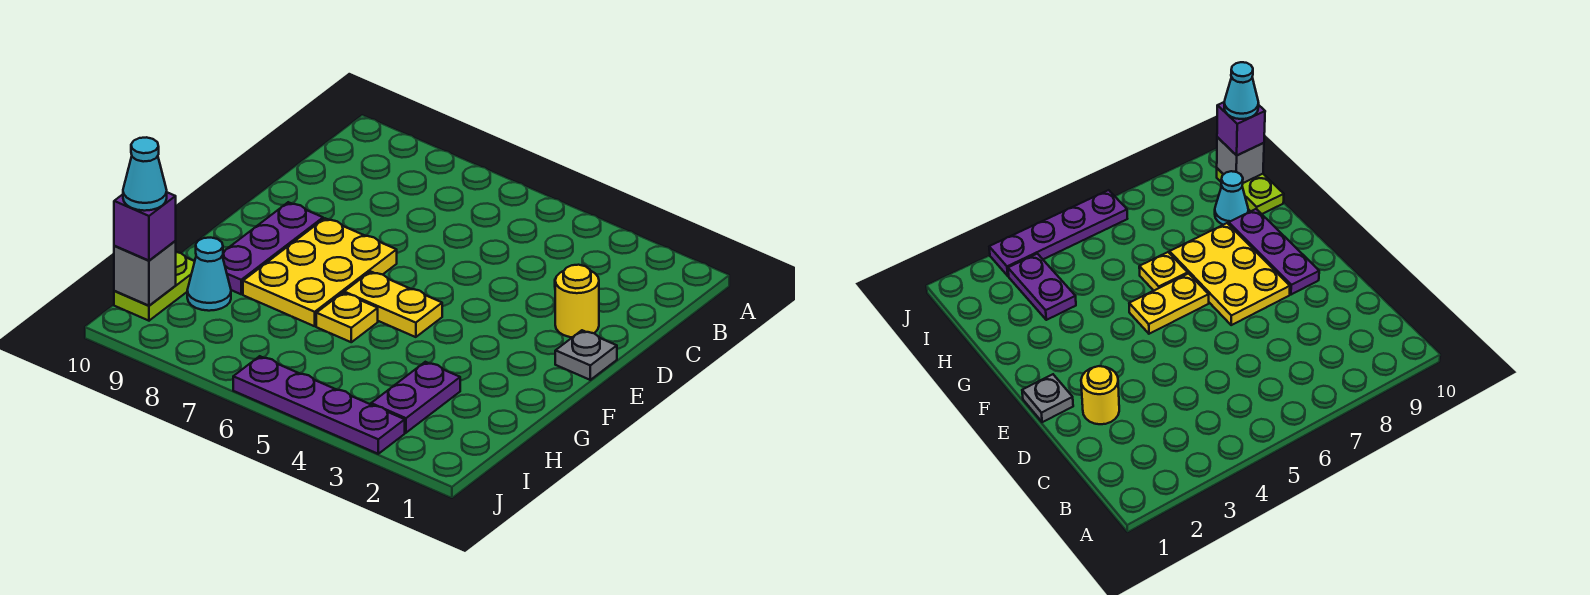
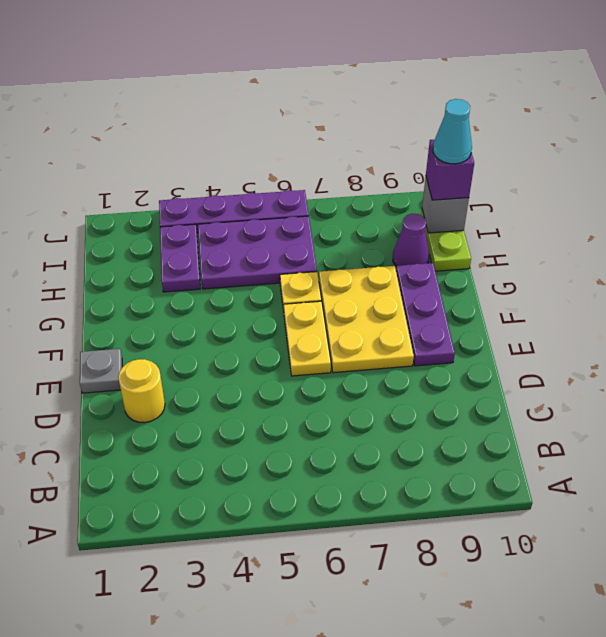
yellow 1x2 plate [344,271,442,337] -> yellow 1x2 plate turned to [284,301,331,376]
none -> purple 2x3 plate [198,216,317,289]
cyan 1x1 cone [187,238,231,311] -> purple 1x1 cone [393,214,429,267]

